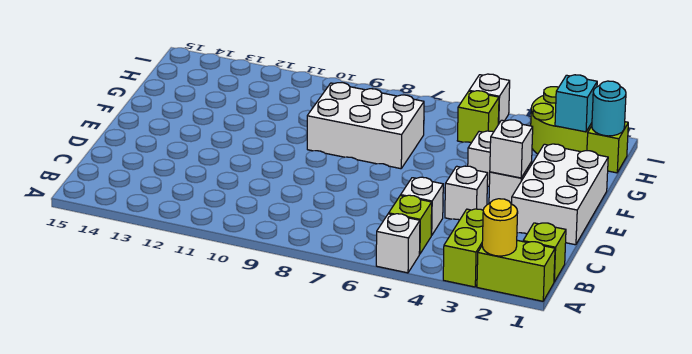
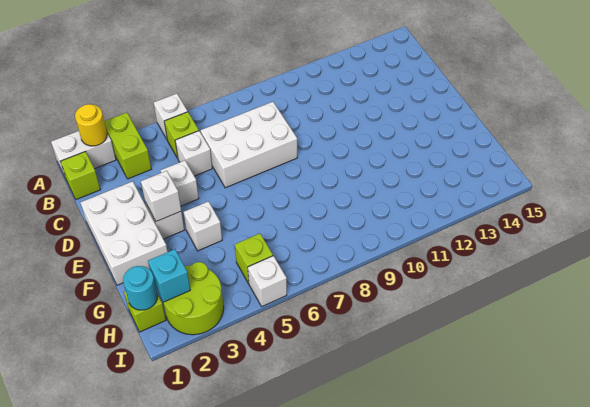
lime 1x2 brick [477,240,555,301] -> white 1x2 brick [51,131,116,176]
white 2x3 brick [307,83,424,169] -> white 2x3 brick moved to [201,102,297,188]

